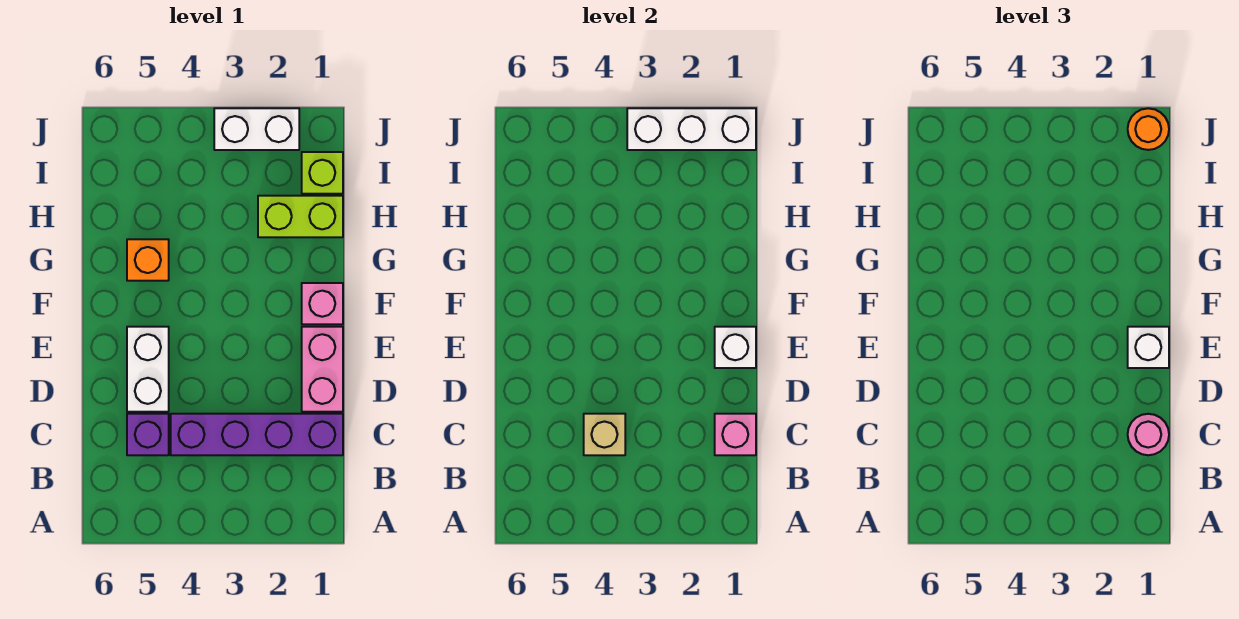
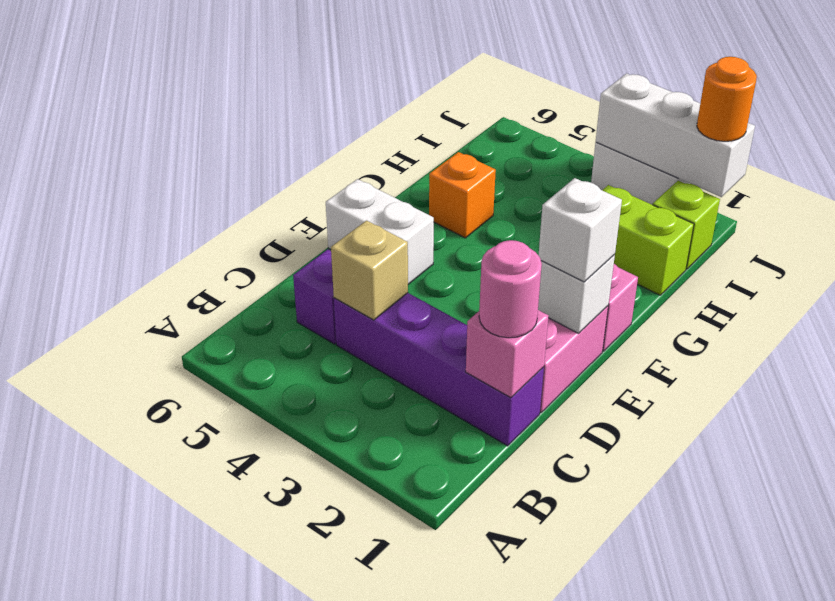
white 1x2 brick [127,327,169,412] -> white 1x2 brick turned to [326,179,434,284]

